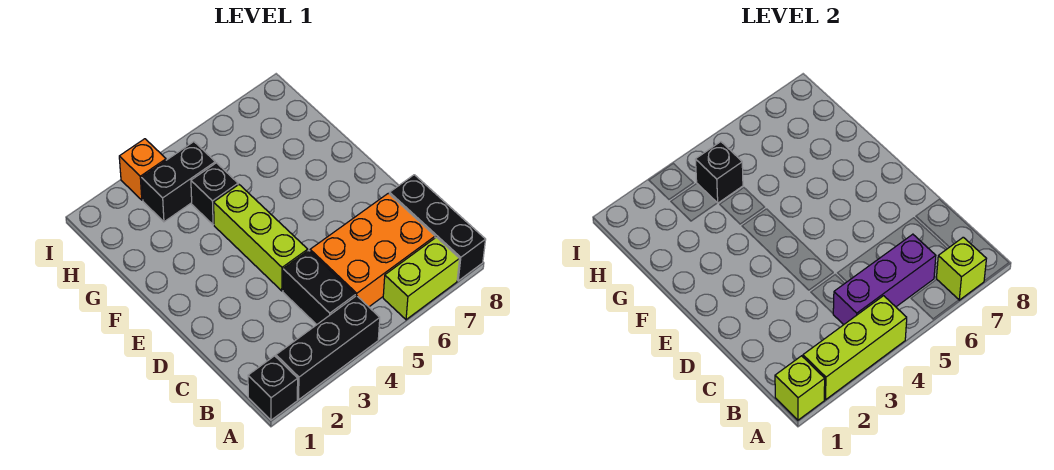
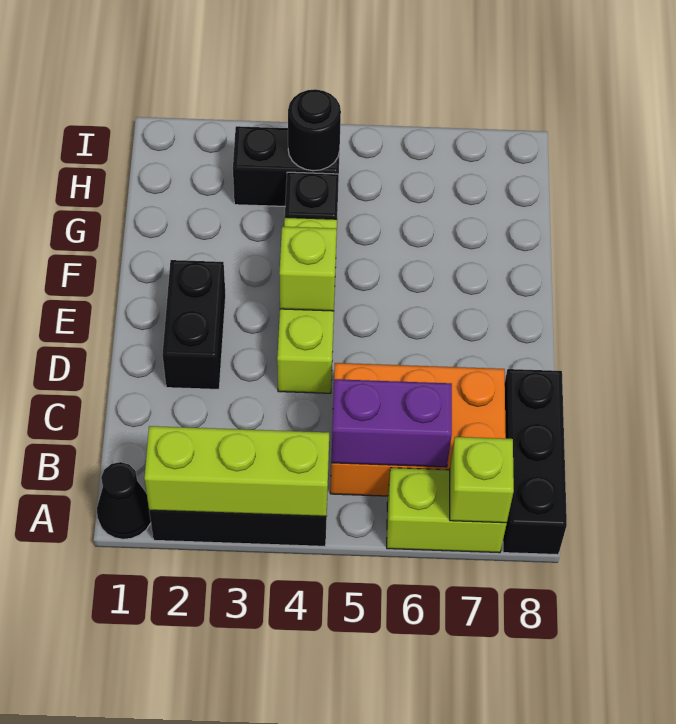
black 1x1 brick [248,356,298,420] -> black 1x1 cone [97,462,151,539]
lime 1x1 brick [775,356,825,420] -> lime 1x1 brick moved to [279,227,337,311]
black 1x2 brick [283,251,355,325] -> black 1x2 brick moved to [162,260,226,389]
purple 1x3 brick [833,234,936,325] -> purple 1x2 brick [331,379,452,467]
black 1x1 brick [695,142,743,203] -> black 1x1 round brick [288,89,341,171]
orange 1x1 brick [119,139,166,200] -> none

